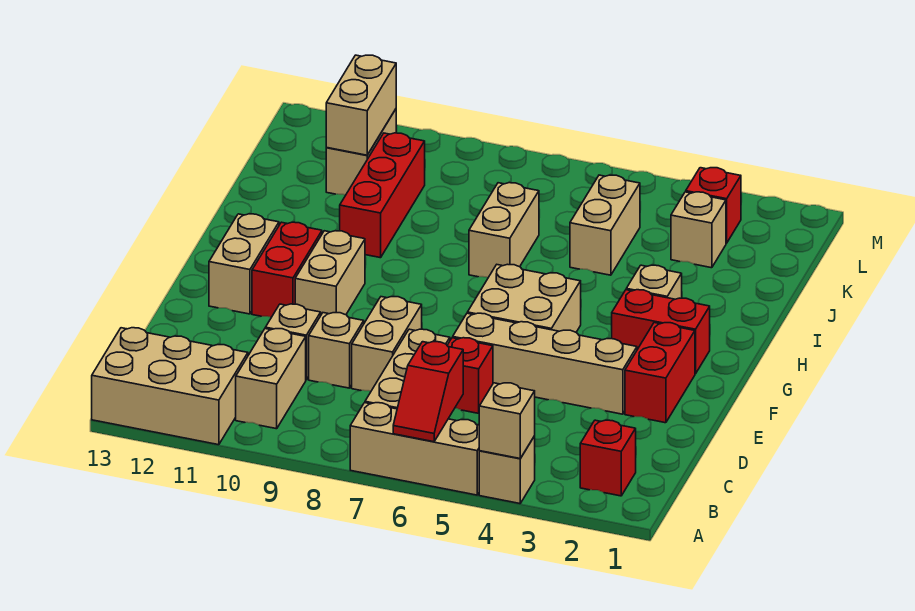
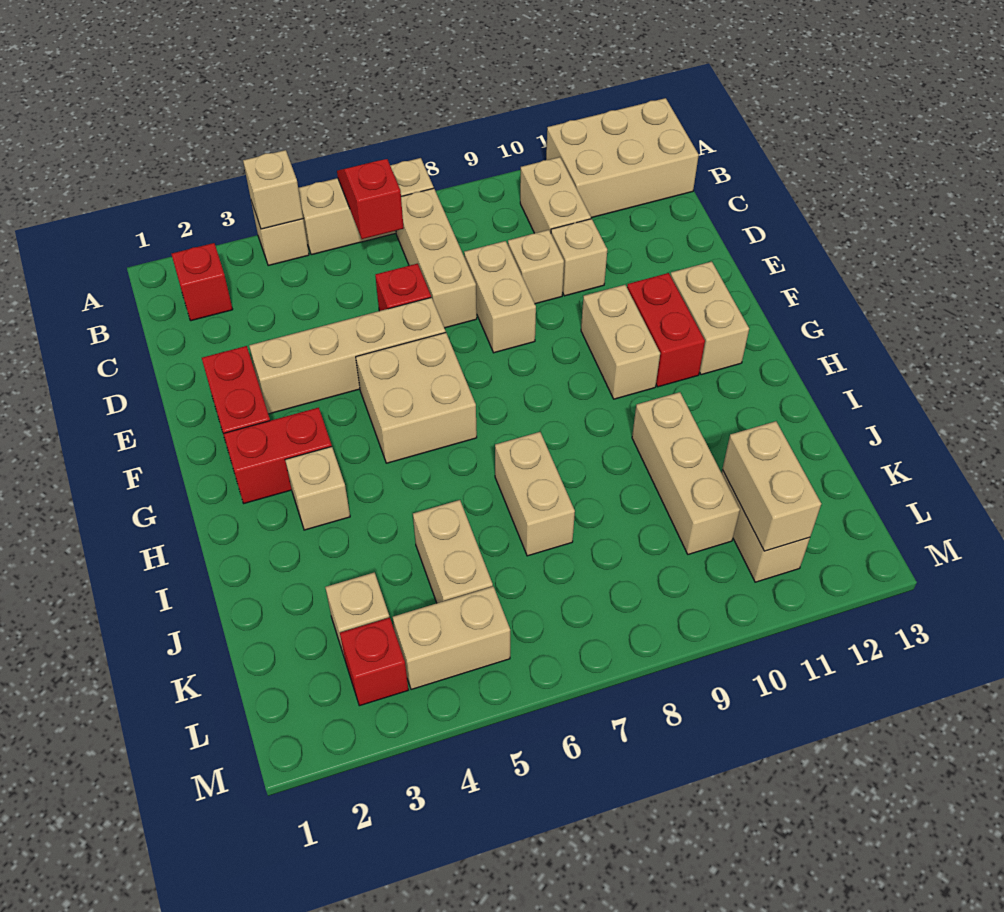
red 1x3 brick [340,133,425,258] -> tan 1x3 brick [632,392,740,554]
none -> tan 1x2 brick [393,587,510,690]

